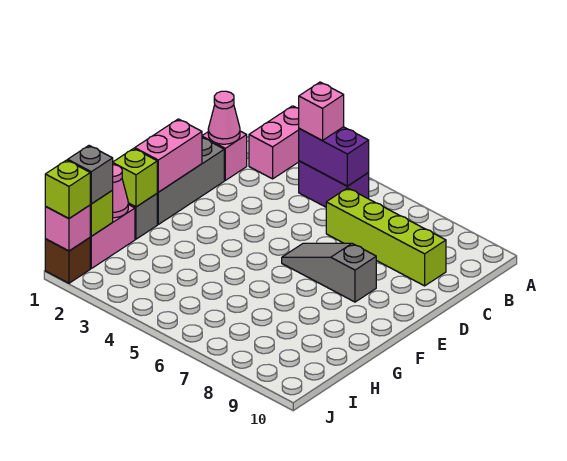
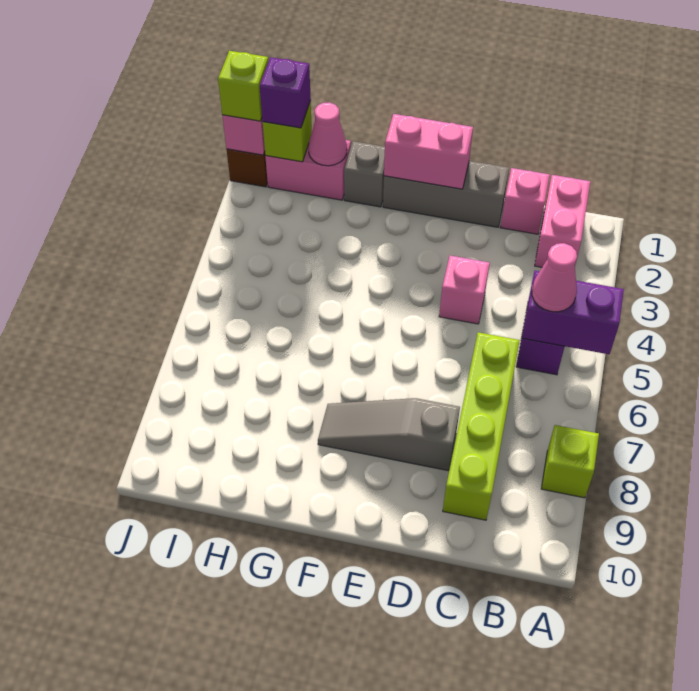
pink 1x2 brick [249,106,299,179] -> pink 1x2 brick turned to [535,175,590,267]
purple 1x2 brick [299,127,369,186] -> purple 1x2 brick turned to [522,273,624,354]
pink 1x1 brick [299,82,344,140] -> pink 1x1 brick moved to [439,255,490,324]
pink 1x1 cone [208,91,240,144] -> pink 1x1 cone moved to [532,243,577,312]
grey 1x3 slope [282,243,376,302] -> grey 1x3 slope turned to [318,398,460,470]
lime 1x1 brick [113,148,157,207] -> lime 1x1 brick moved to [541,425,599,498]
grey 1x1 brick [68,146,113,204] -> purple 1x1 brick [260,57,311,128]

